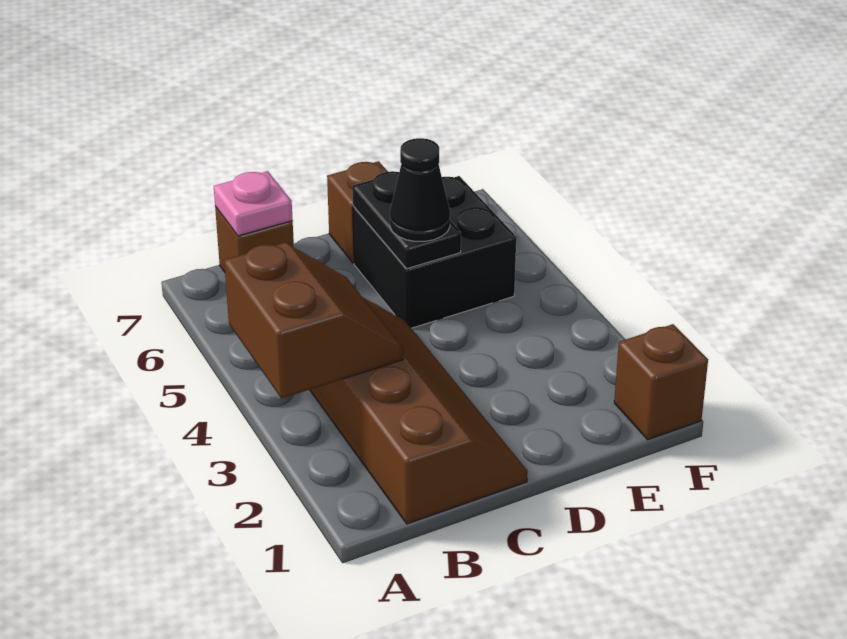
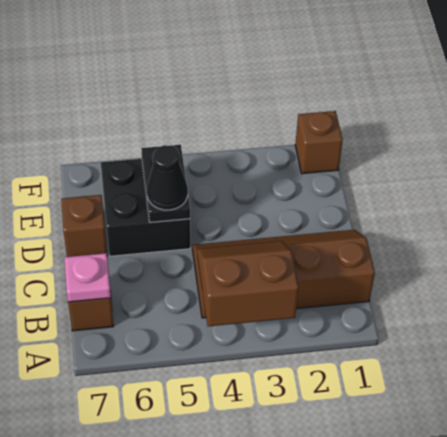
black 1x2 plate [352,171,461,269] -> black 1x2 plate turned to [141,145,190,222]

